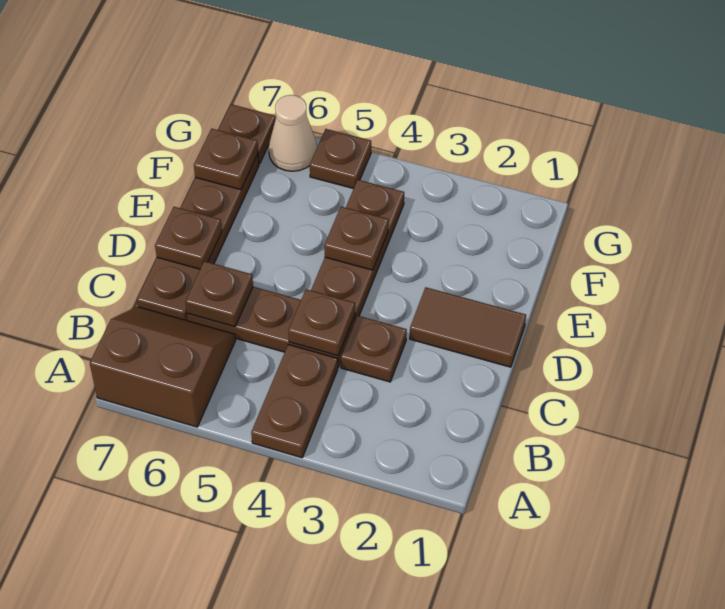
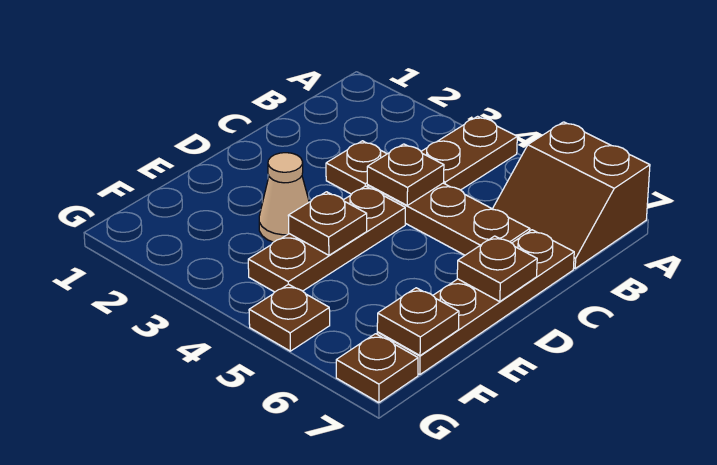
brown 1x1 plate [185,261,253,327] -> none
brown 1x2 tile [410,287,526,367] -> none
tan 1x1 cone [269,95,317,171] -> tan 1x1 cone moved to [259,153,309,242]

